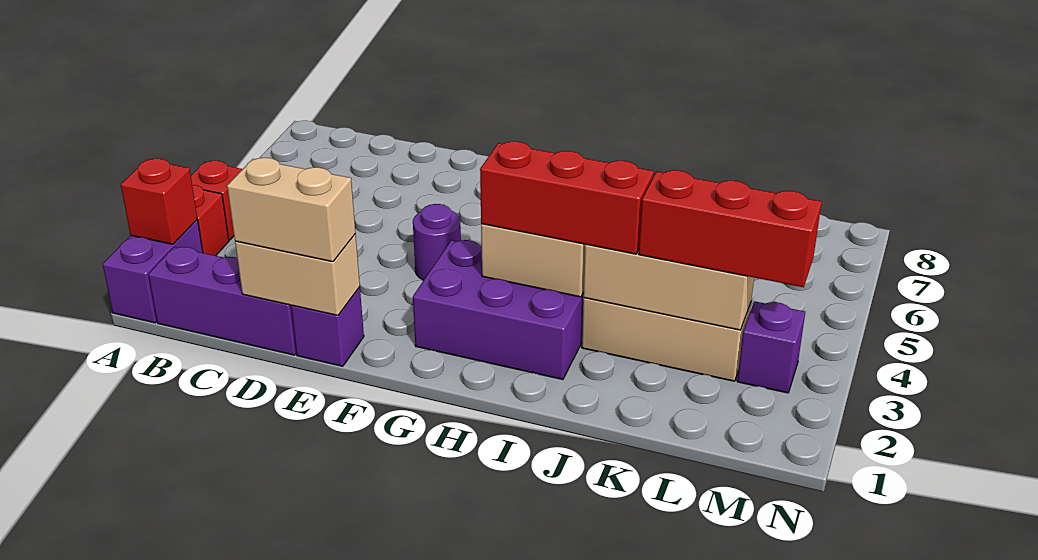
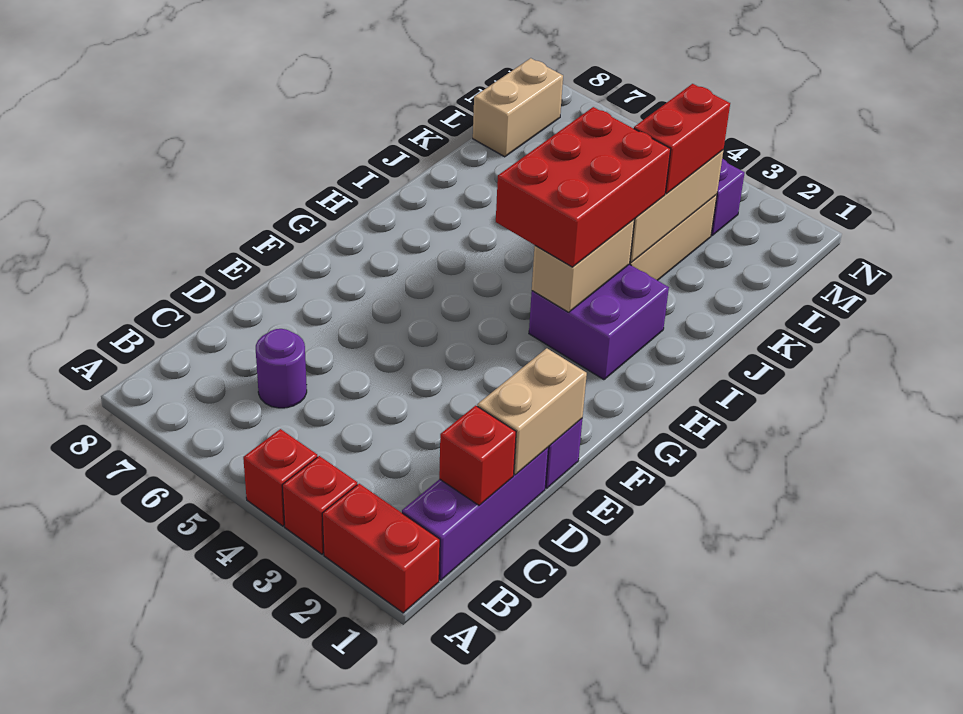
purple 1x2 brick [103,220,203,323] -> red 1x2 brick [322,484,440,613]
red 1x1 brick [121,159,197,244] -> red 1x1 brick moved to [439,406,516,505]
tan 1x2 brick [227,158,356,262] -> tan 1x2 brick moved to [473,58,563,157]
purple 1x1 round brick [413,204,461,280] -> purple 1x1 round brick moved to [256,329,307,408]
purple 2x3 brick [413,240,584,380] -> purple 2x2 brick [529,264,669,380]
red 1x3 brick [480,141,654,254] -> red 2x3 brick [496,107,671,267]
red 1x3 brick [639,170,822,287] -> red 1x2 brick [634,84,730,194]

